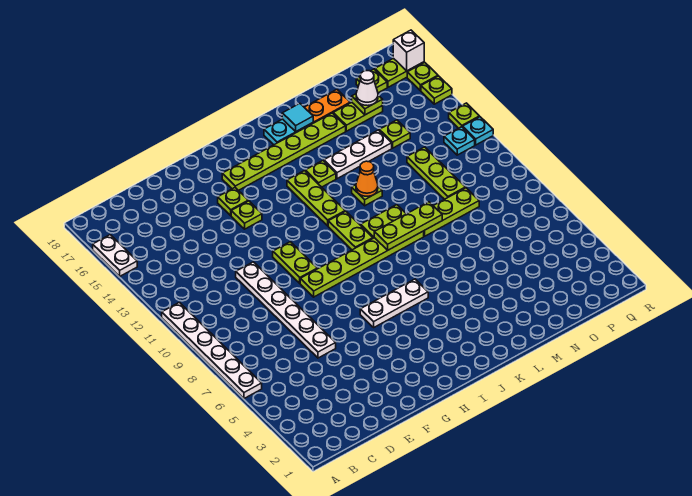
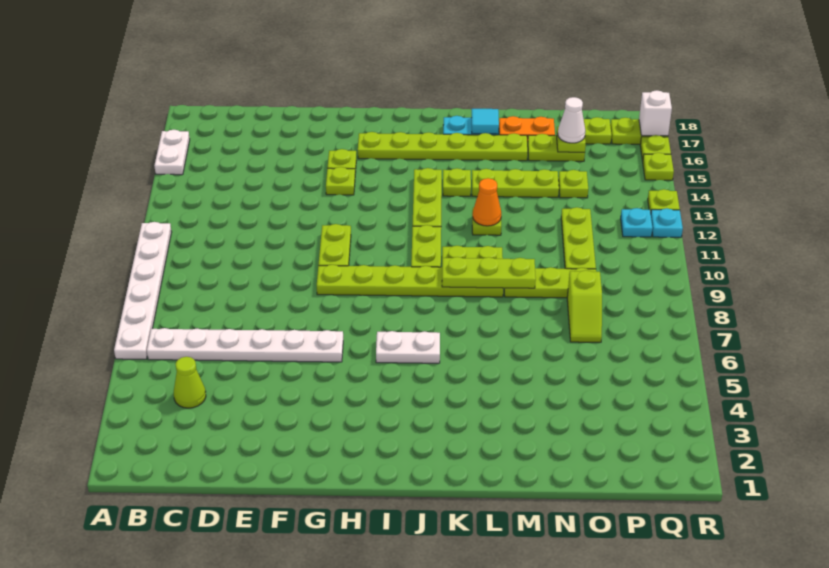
none -> lime 1x1 cone [174,357,206,408]
white 1x6 plate [236,262,336,358] -> white 1x6 plate turned to [147,328,343,362]
white 1x3 plate [360,279,428,327] -> white 1x2 plate [376,331,440,363]
white 1x3 plate [324,130,392,179] -> lime 1x3 plate [472,169,559,197]
none -> lime 1x2 slope [567,270,602,342]

